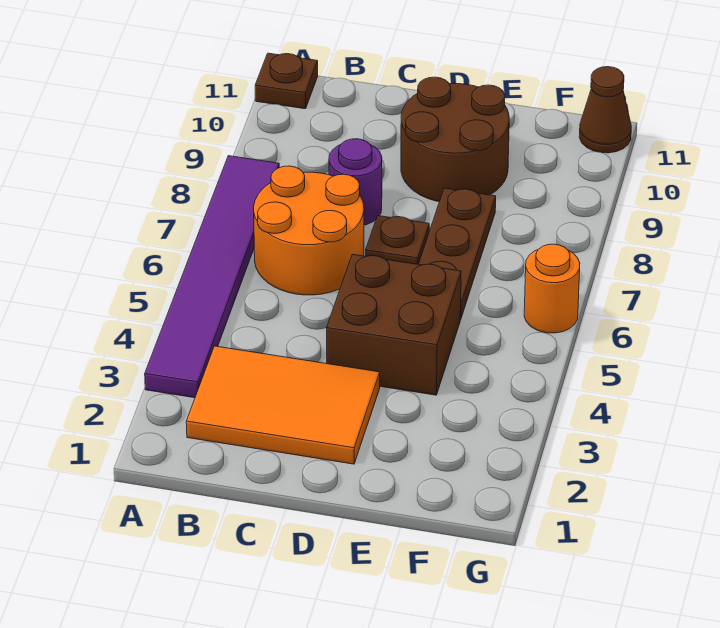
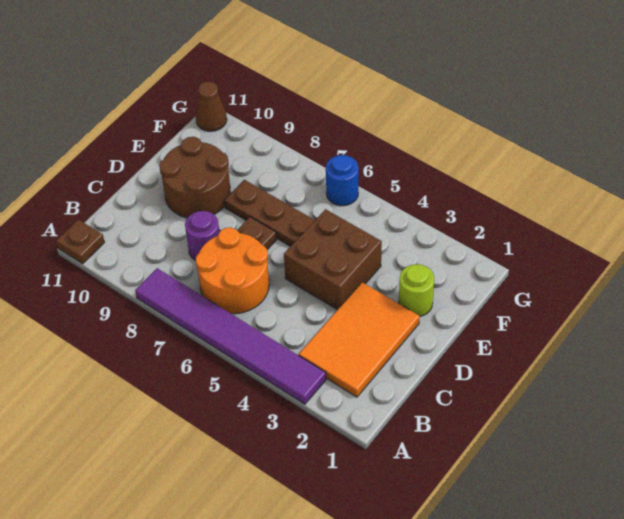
none -> lime 1x1 round brick [399,264,434,316]
orange 1x1 round brick [524,244,580,333] -> blue 1x1 round brick [326,155,359,206]

